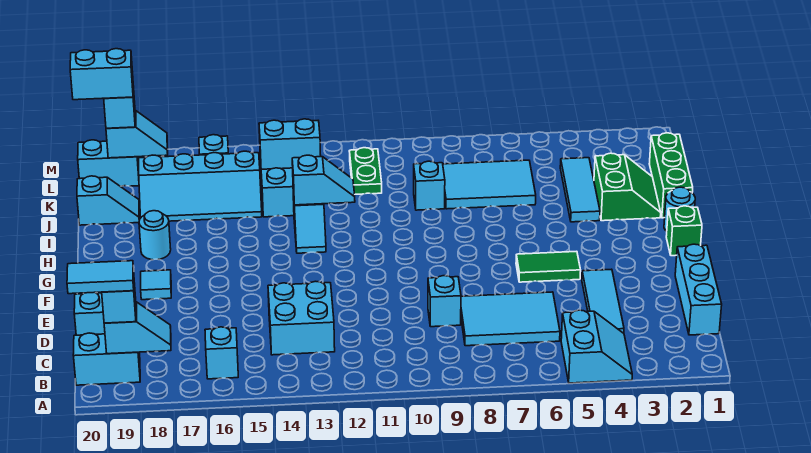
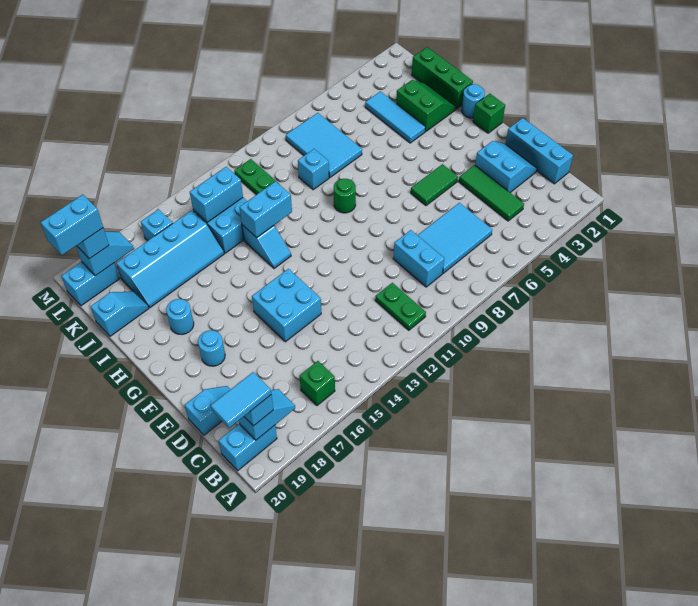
cyan 2x2 slope [561,310,632,383] -> cyan 2x2 slope moved to [475,141,537,192]
none -> green 1x2 plate [375,283,426,330]
cyan 1x1 brick [205,327,238,379] -> green 1x1 brick [300,361,335,406]
cyan 1x3 tile [582,269,624,333] -> green 1x3 tile [459,165,524,221]
cyan 2x2 brick [268,281,335,355] -> cyan 2x2 brick moved to [252,269,321,342]
cyan 1x1 brick [428,276,461,327] -> cyan 1x2 brick [393,230,444,287]
cyan 1x1 tile [141,270,171,300] -> cyan 1x1 round brick [198,330,225,366]
none -> green 1x1 round brick [334,179,356,213]
cyan 1x2 slope [292,155,355,205] -> cyan 1x2 brick [240,181,292,238]
cyan 2x3 tile [443,160,536,209] -> cyan 2x3 tile turned to [286,113,362,177]

